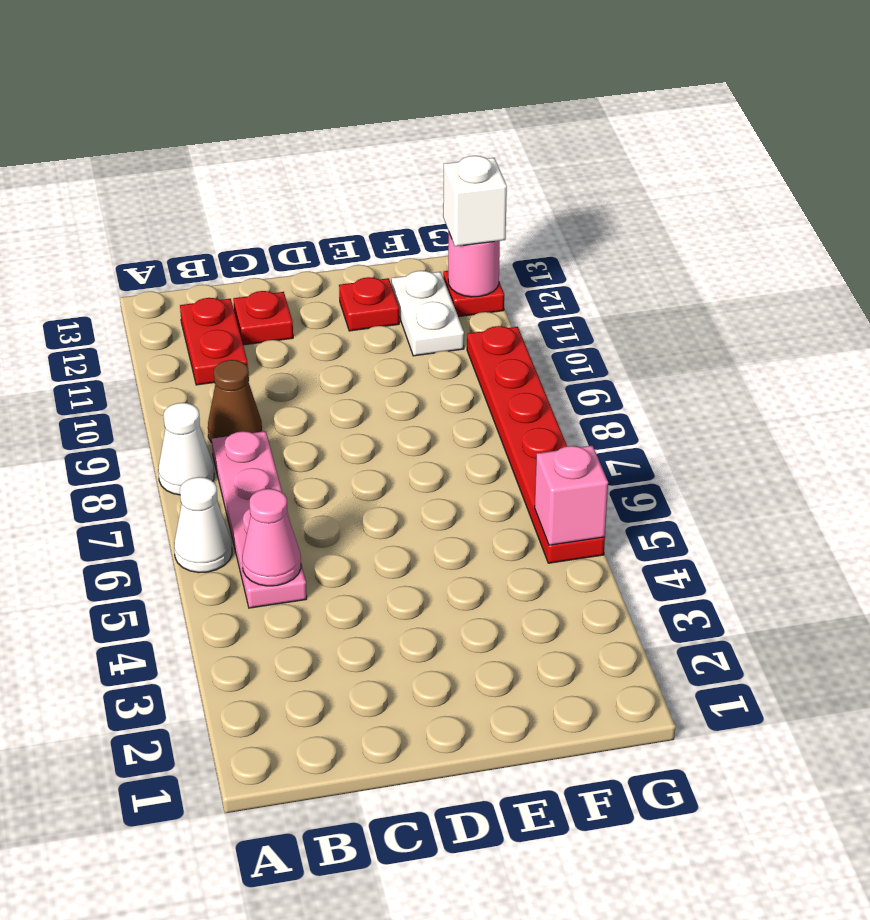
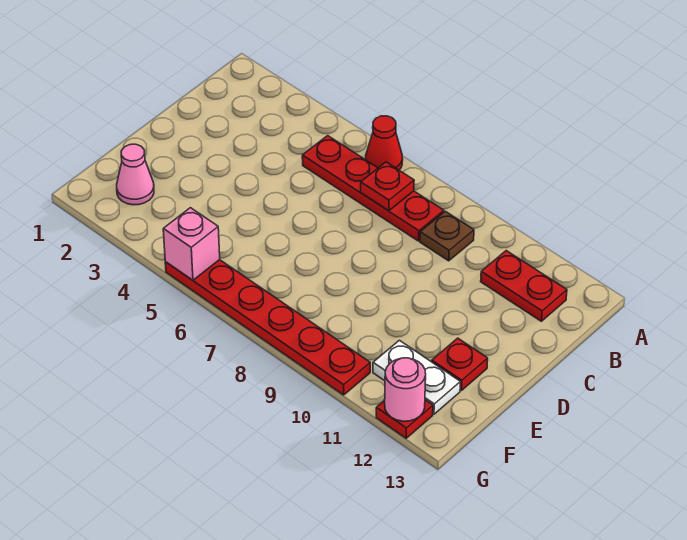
white 1x1 cone [174,477,232,573] -> red 1x1 cone [365,116,403,170]
white 1x1 cone [158,403,214,495] -> none
pink 1x4 plate [212,431,307,608] -> red 1x4 plate [302,136,444,241]
pink 1x1 cone [242,489,301,586] -> pink 1x1 cone moved to [117,144,154,205]
brown 1x1 cone [208,360,262,443] -> brown 1x1 plate [420,211,474,261]
red 1x1 plate [233,291,293,345] -> red 1x1 plate moved to [361,162,414,211]
white 1x1 brick [443,156,507,246] -> none

